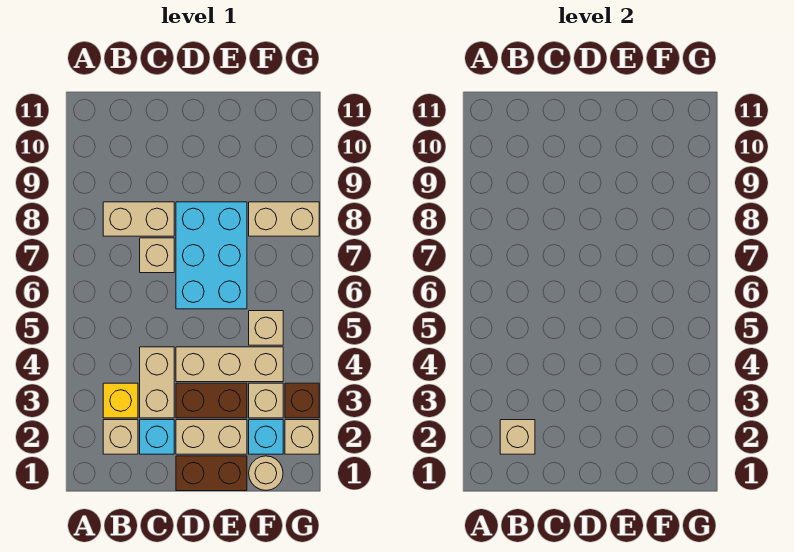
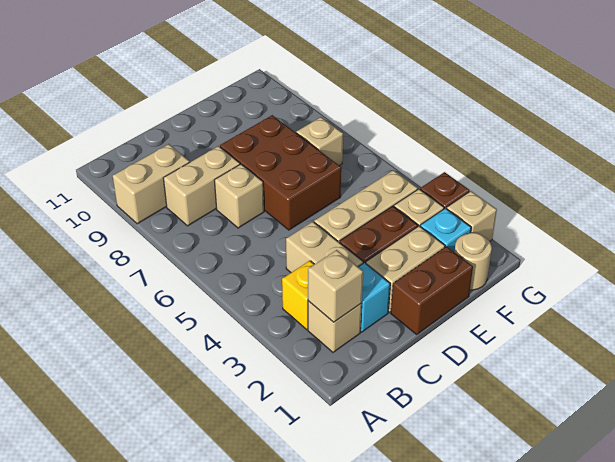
cyan 2x3 brick [176,202,247,309] -> brown 2x3 brick [220,115,341,230]
tan 1x1 brick [249,311,283,345] -> tan 1x1 brick moved to [296,117,343,166]
tan 1x2 brick [249,202,319,236] -> tan 1x2 brick moved to [113,144,190,224]

